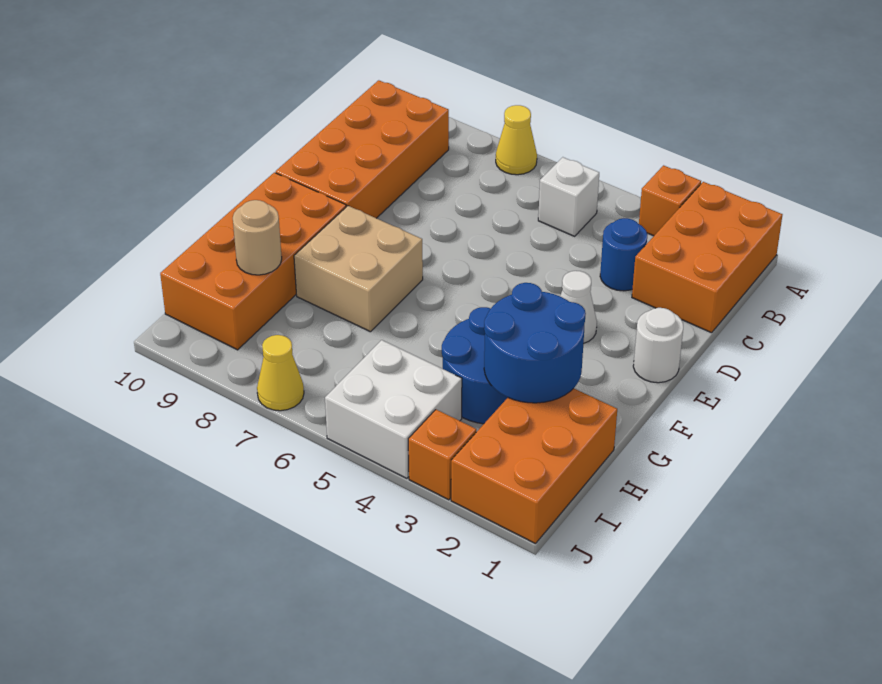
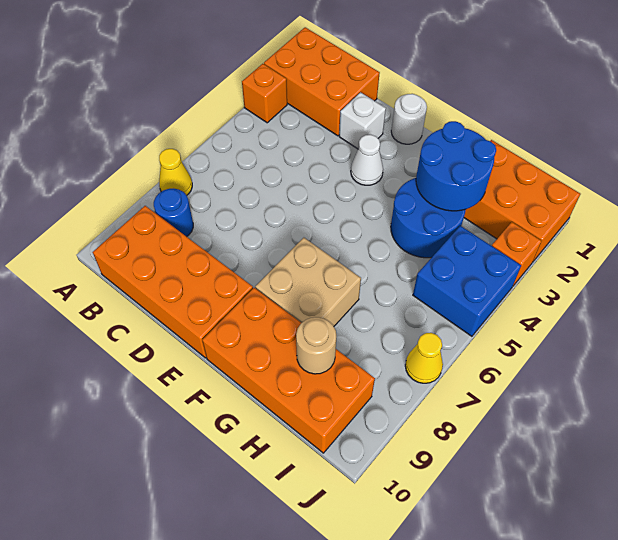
white 1x1 brick [538,157,599,236] -> white 1x1 brick moved to [339,92,386,149]
blue 1x1 round brick [600,218,648,291] -> blue 1x1 round brick moved to [154,189,193,237]
white 2x2 brick [325,340,462,478] -> blue 2x2 brick [413,226,521,336]

